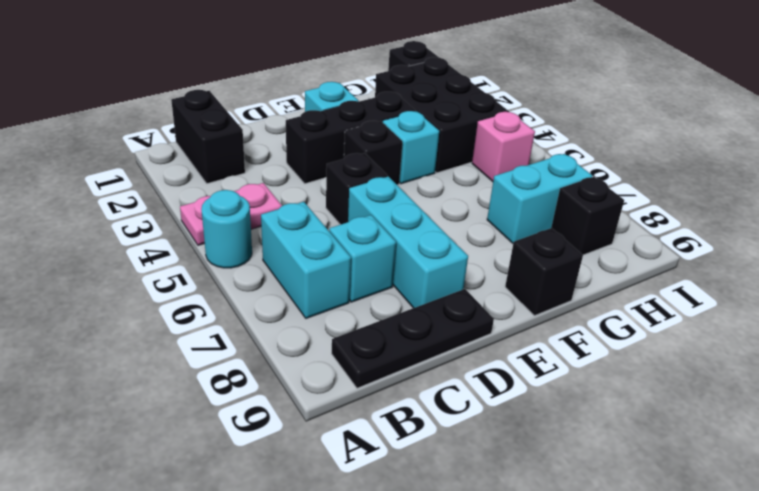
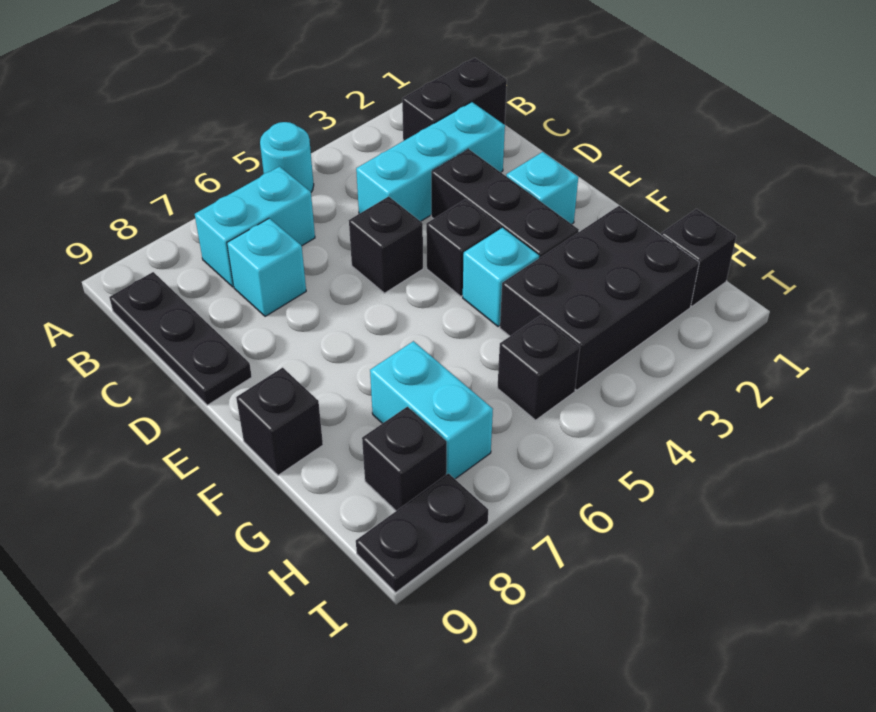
pink 1x2 plate [180,183,282,245] -> none
cyan 1x3 brick [348,176,468,308] -> cyan 1x3 brick moved to [356,102,505,221]
pink 1x1 brick [472,112,535,182] -> black 1x1 brick [497,316,580,420]
none -> black 1x2 plate [356,473,488,592]

